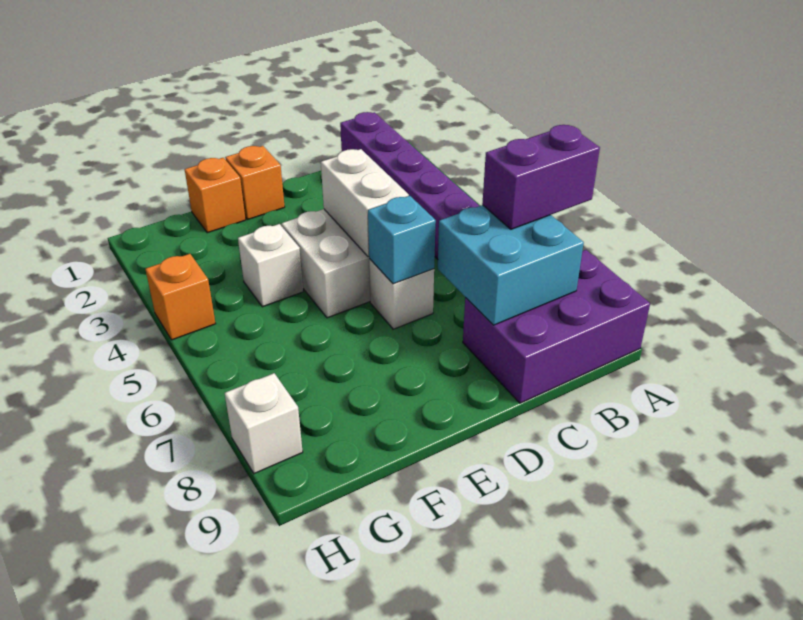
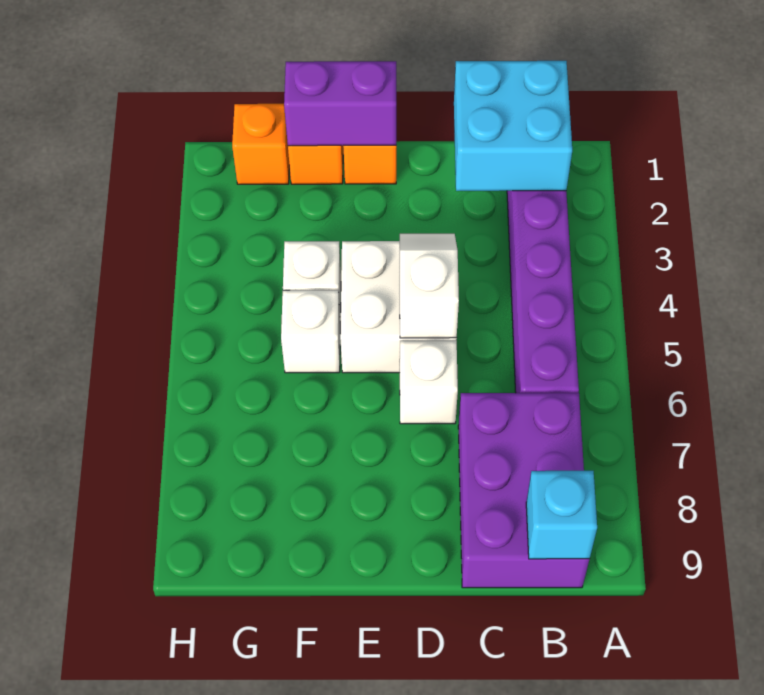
purple 1x2 brick [482,125,600,229] -> purple 1x2 brick moved to [284,61,396,146]
purple 2x3 brick [463,250,650,403] -> purple 2x3 brick turned to [458,393,589,588]
cyan 2x2 brick [438,205,584,325] -> cyan 2x2 brick moved to [454,61,572,191]
white 1x2 brick [321,149,409,257] -> white 1x2 slope [400,234,459,338]
cyan 1x1 brick [368,196,436,284] -> cyan 1x1 brick moved to [526,471,597,559]
orange 1x1 brick [145,254,216,340] -> orange 1x1 brick moved to [232,104,289,184]
white 1x1 brick [225,373,303,474] -> white 1x1 brick moved to [281,290,340,373]

